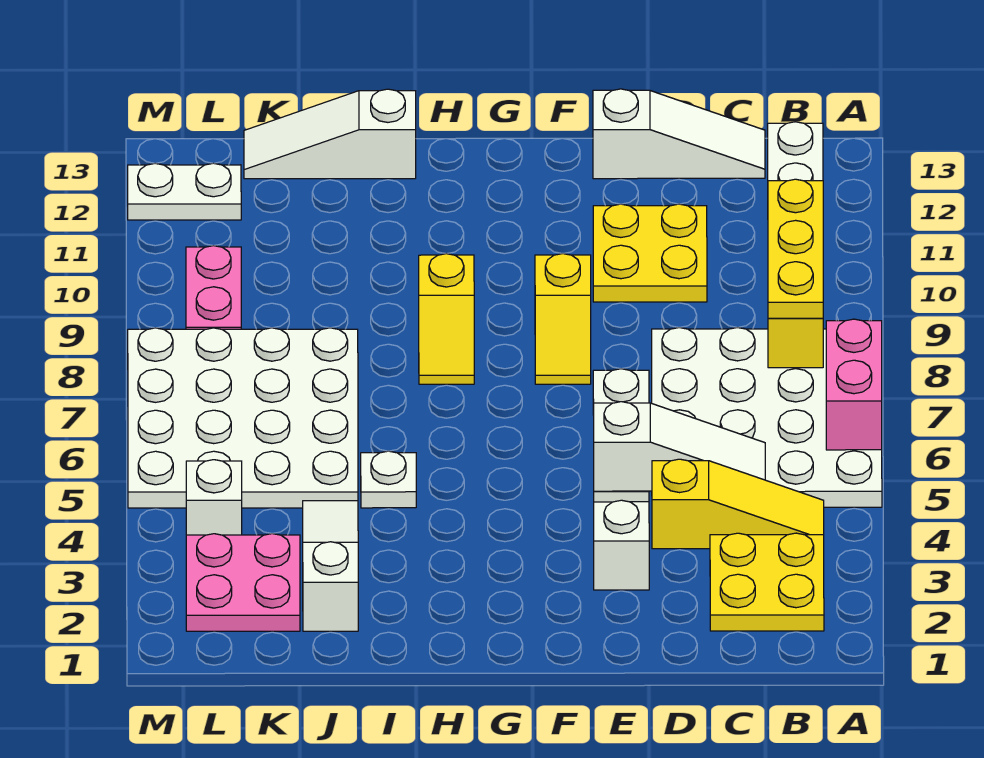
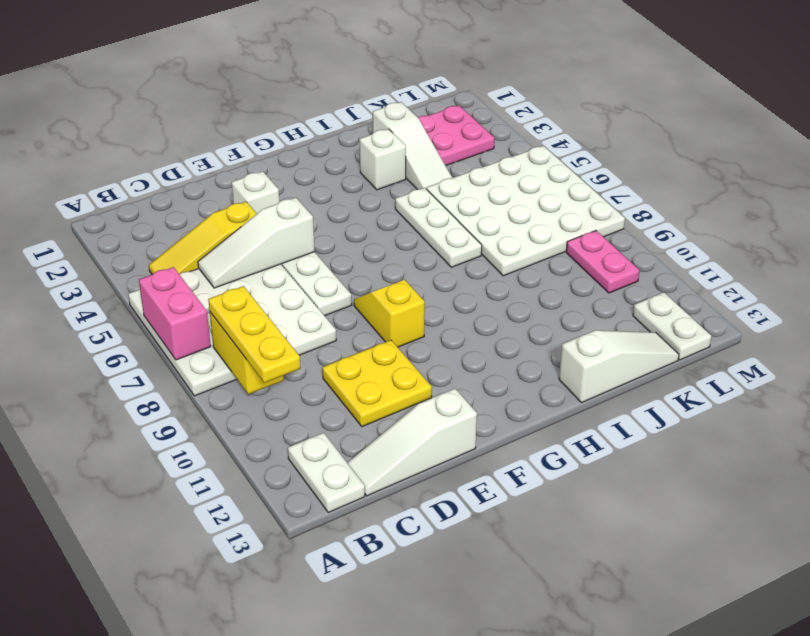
yellow 2x2 plate [710,533,824,631] -> none
yellow 1x2 slope [419,254,474,384] -> none
white 1x1 plate [361,451,416,508] -> white 1x3 plate [395,188,482,267]
white 1x1 brick [186,460,242,535] -> white 1x1 brick moved to [360,129,406,190]
white 1x2 plate [128,163,241,220] -> white 1x2 plate turned to [633,292,711,360]

